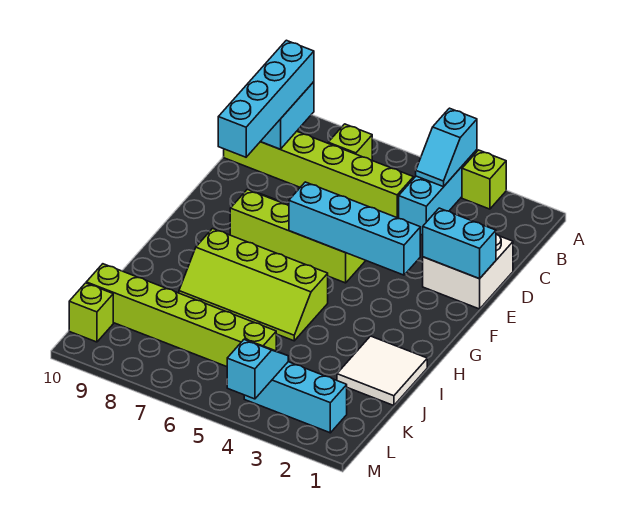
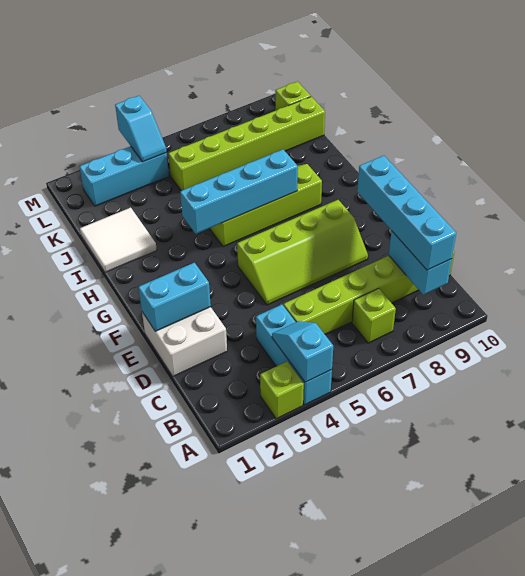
cyan 1x4 brick [289,182,420,275] -> cyan 1x4 brick moved to [180,149,298,234]

